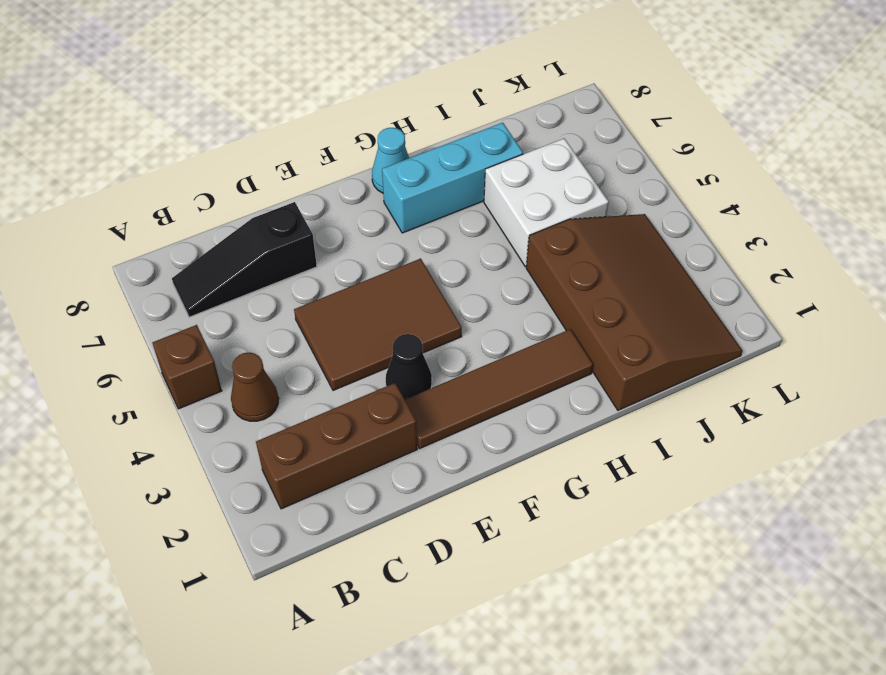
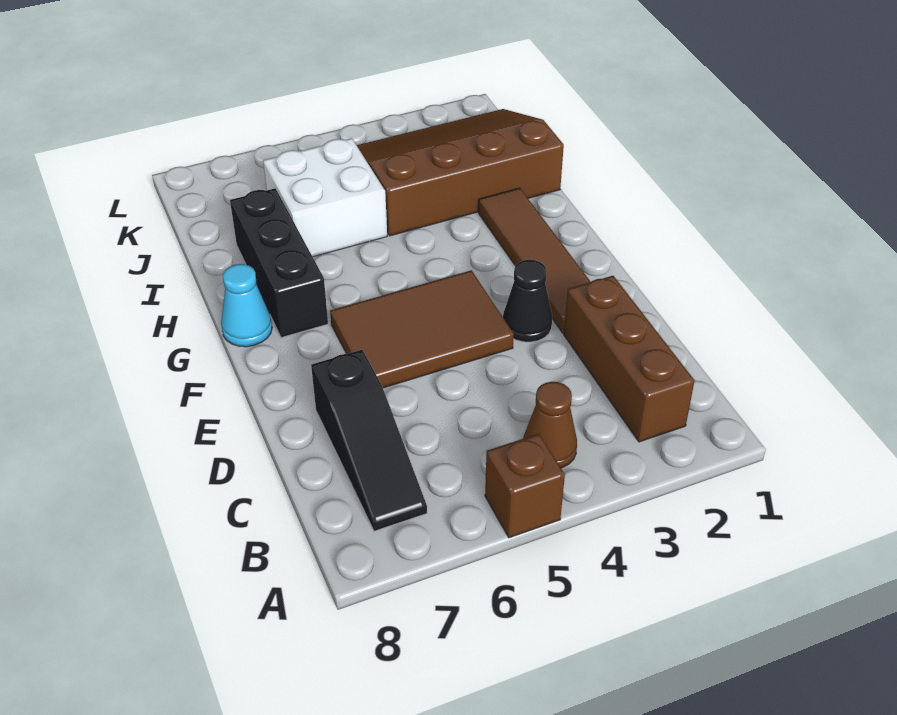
brown 2x3 tile [294,258,462,390] -> brown 2x3 tile turned to [330,270,514,388]
cyan 1x3 brick [382,123,523,233] -> black 1x3 brick [230,188,328,338]

